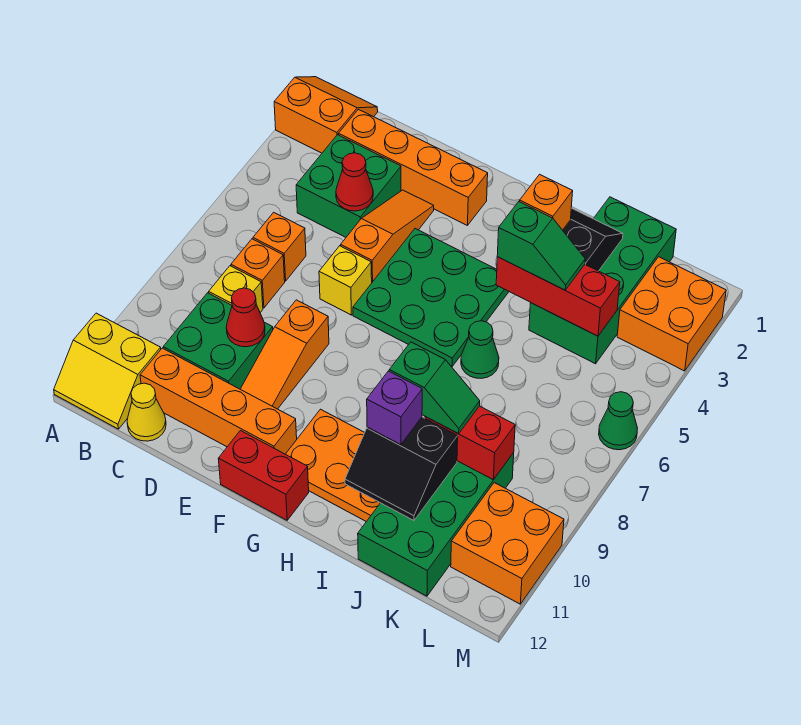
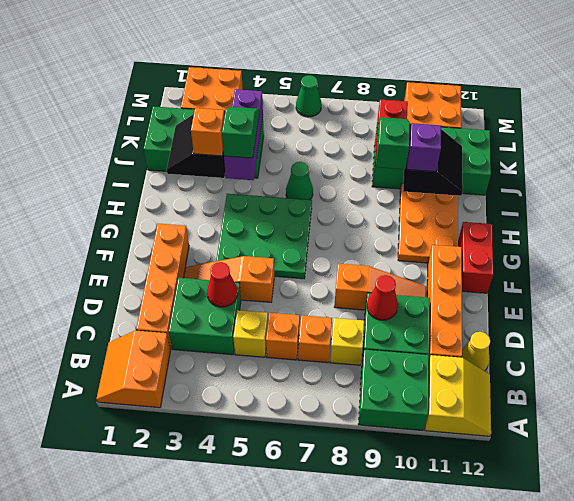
none -> green 2x2 brick [358,349,429,431]
yellow 1x1 brick [319,246,372,315] -> yellow 1x1 brick moved to [233,310,268,357]
red 1x3 brick [496,257,620,336] -> purple 1x3 brick [224,89,263,180]

